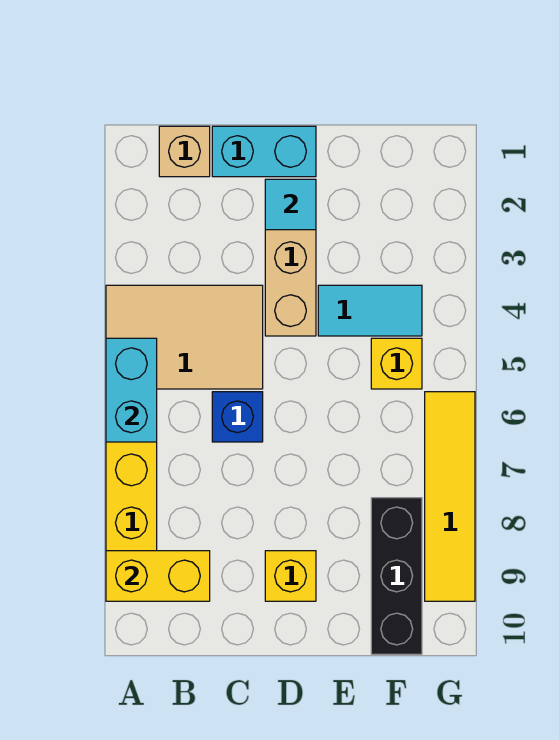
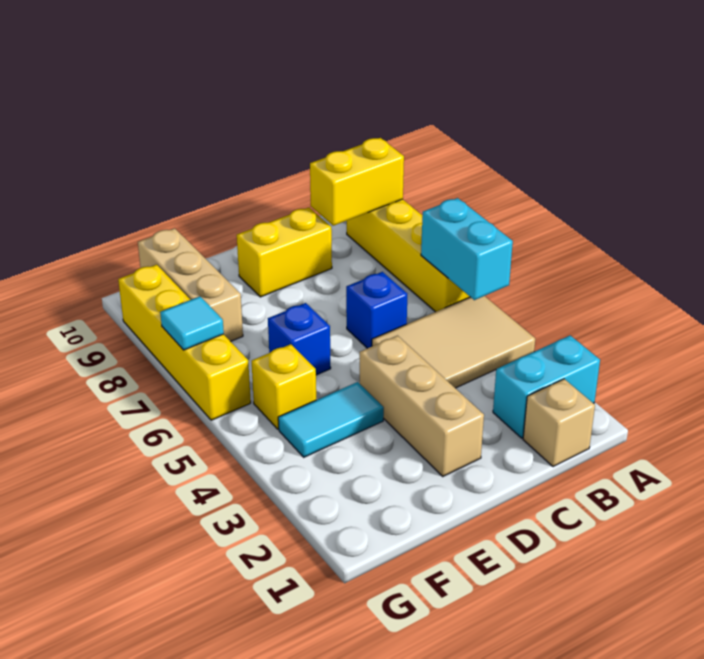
cyan 1x2 brick [212,126,316,177] -> cyan 1x2 brick moved to [493,336,600,438]
cyan 1x1 tile [265,179,316,230] -> cyan 1x1 tile moved to [160,296,224,350]
yellow 1x1 brick [265,551,316,601] -> yellow 1x2 brick [237,208,332,297]
none -> blue 1x1 brick [268,303,331,375]
black 1x3 brick [371,498,422,654] -> tan 1x3 brick [138,228,243,342]
yellow 1x4 tile [425,392,475,601] -> yellow 1x4 brick [118,265,251,420]

